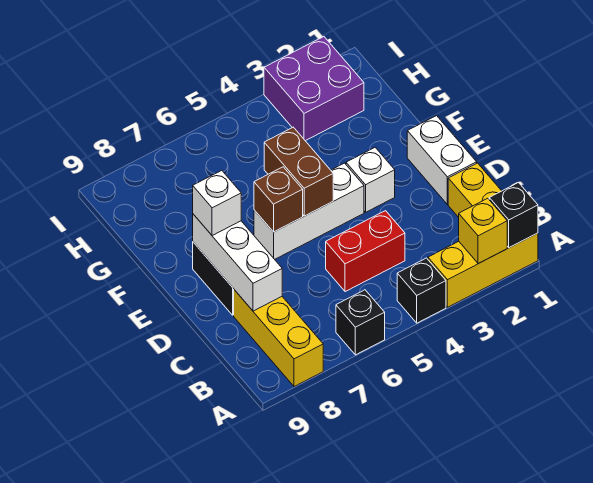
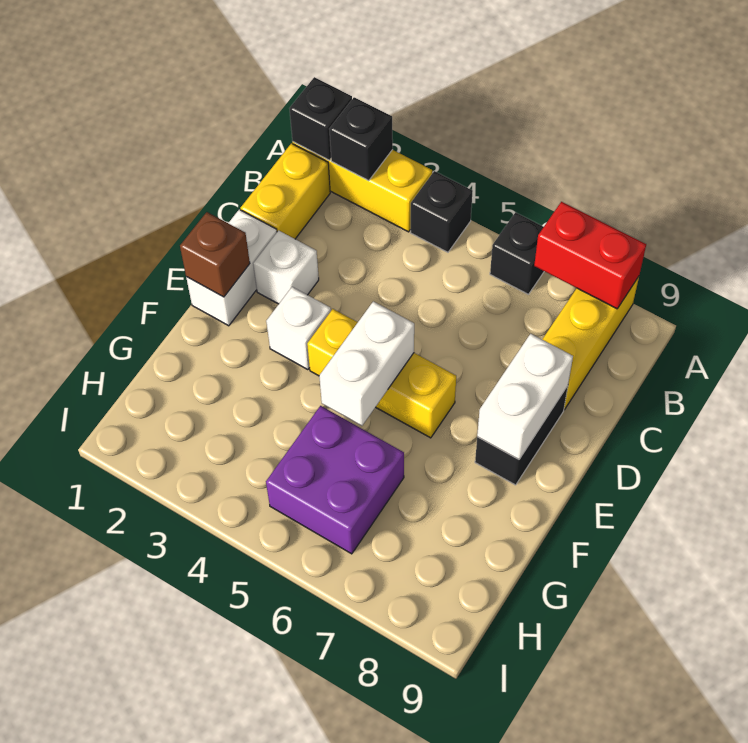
yellow 1x1 brick [459,198,507,264] -> black 1x1 brick [329,97,393,181]
red 1x2 brick [326,211,405,292] -> red 1x2 brick moved to [534,202,646,309]
white 1x3 brick [193,214,282,311] -> white 1x2 brick [477,334,573,459]
white 1x3 brick [254,163,364,259] -> yellow 1x3 brick [307,309,456,438]
brown 1x2 brick [264,127,333,216] -> white 1x2 brick [319,301,414,426]
brown 1x1 brick [254,167,303,232] -> brown 1x1 brick moved to [180,212,250,297]
white 1x1 brick [193,170,241,236] -> white 1x1 brick moved to [253,230,319,304]
purple 2x2 brick [264,37,364,141] -> purple 2x2 brick moved to [266,406,404,554]

